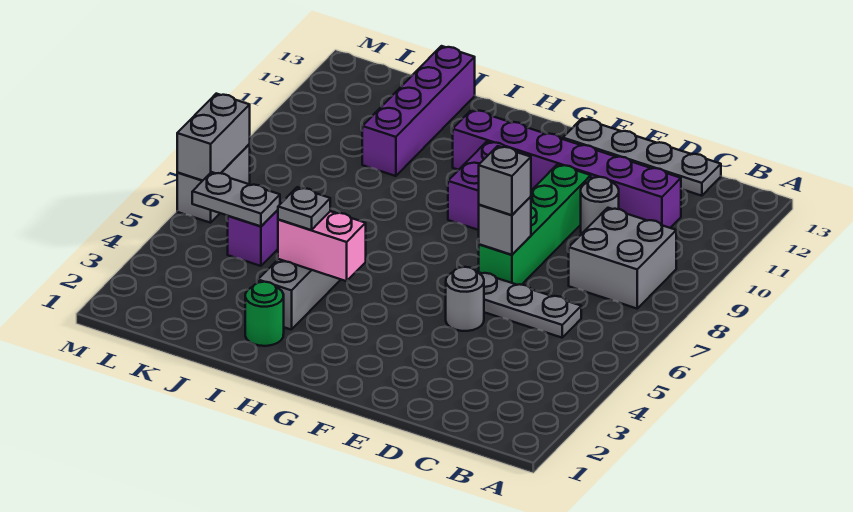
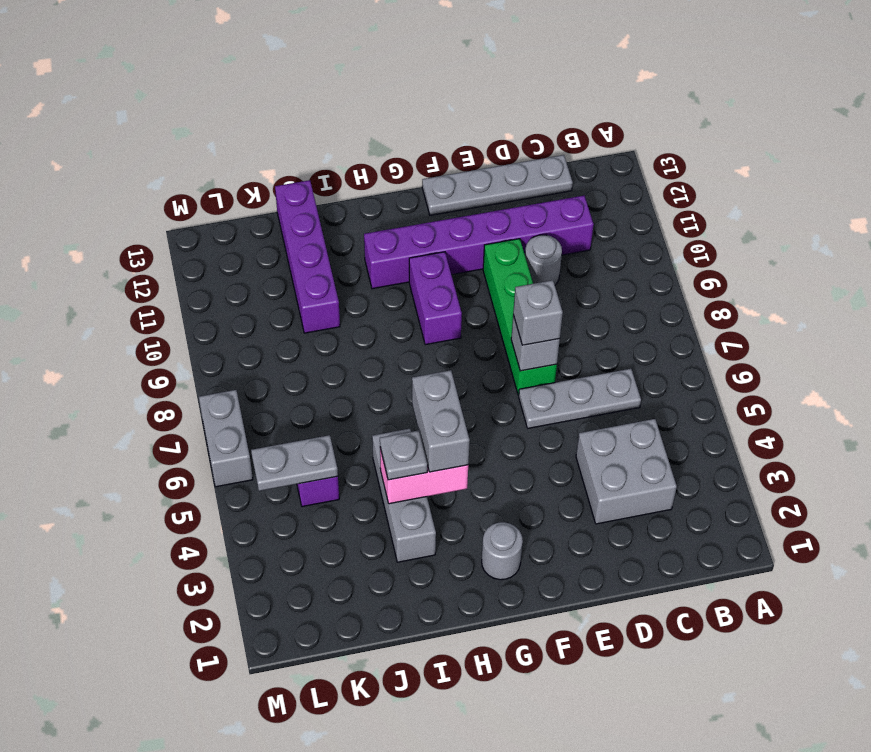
grey 2x2 brick [569,208,676,308] -> grey 2x2 brick moved to [576,419,677,524]
grey 1x1 round brick [446,267,484,331] -> grey 1x1 round brick moved to [482,522,523,580]
green 1x1 round brick [245,282,284,346] -> none
grey 1x2 brick [177,94,250,181] -> grey 1x2 brick moved to [412,370,470,472]

